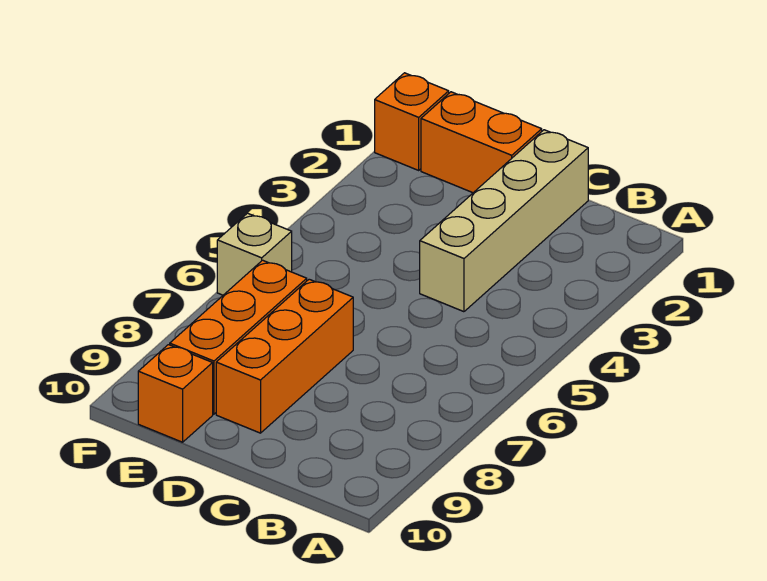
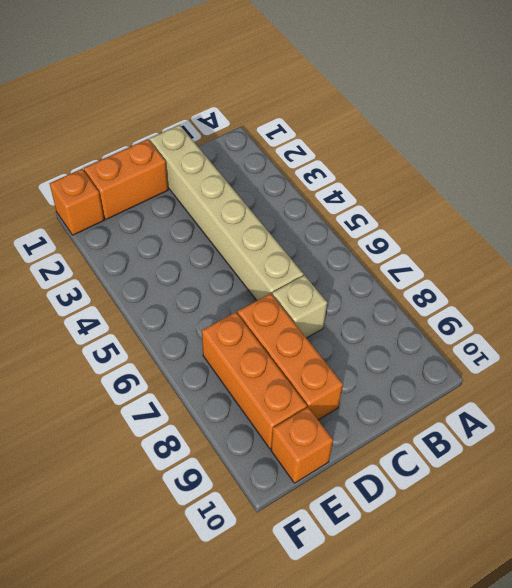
tan 1x4 brick [420,130,588,312] -> tan 1x6 brick [150,125,303,301]
tan 1x1 brick [217,213,292,295] -> tan 1x1 brick moved to [272,275,327,338]

